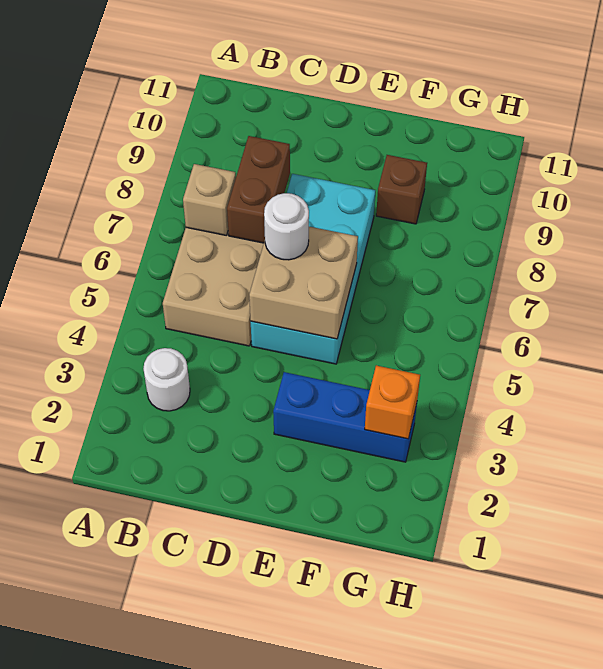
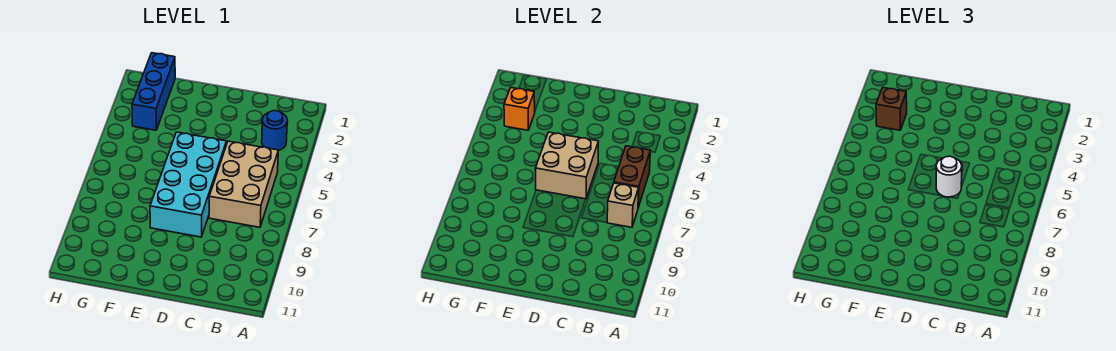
white 1x1 round brick [143,348,190,411] -> blue 1x1 round brick [262,111,287,150]
brown 1x2 brick [227,136,290,243] -> brown 1x2 brick moved to [614,146,650,207]
blue 1x3 brick [273,372,417,462] -> blue 1x3 brick turned to [132,53,175,130]
brown 1x1 brick [376,155,427,224] -> brown 1x1 brick moved to [876,88,907,130]

